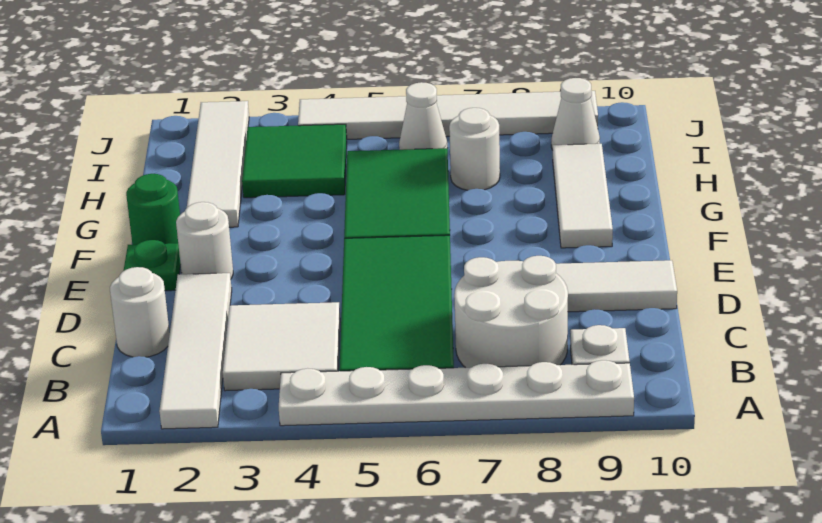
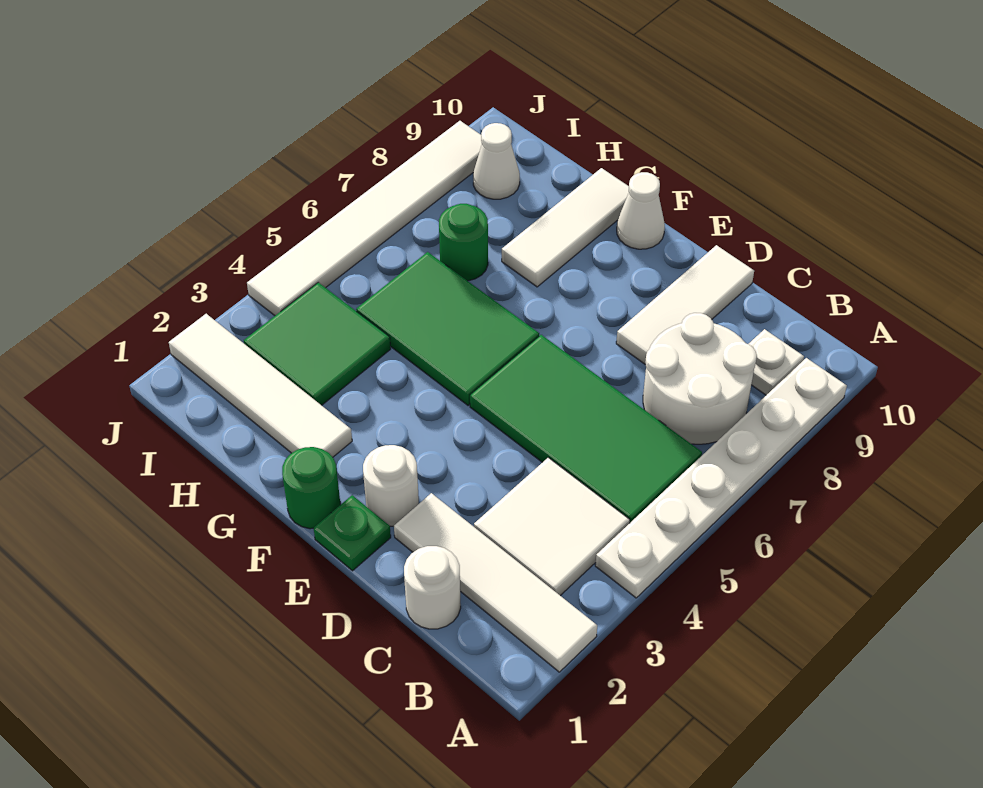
white 1x3 tile [553,144,613,248] -> white 1x3 tile turned to [502,168,629,287]
white 1x1 round brick [449,108,500,190] -> green 1x1 round brick [439,204,488,281]
white 1x1 cone [399,82,447,150] -> white 1x1 cone moved to [617,172,665,249]

